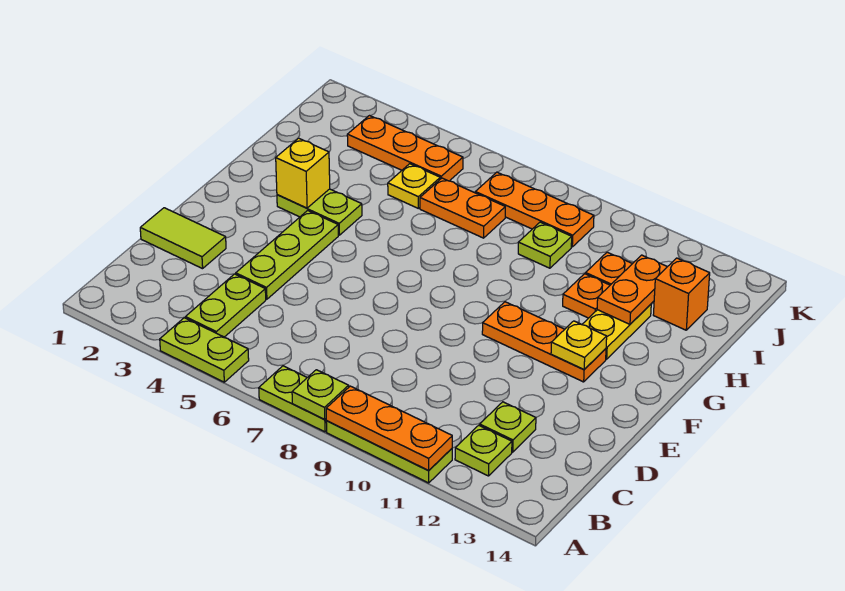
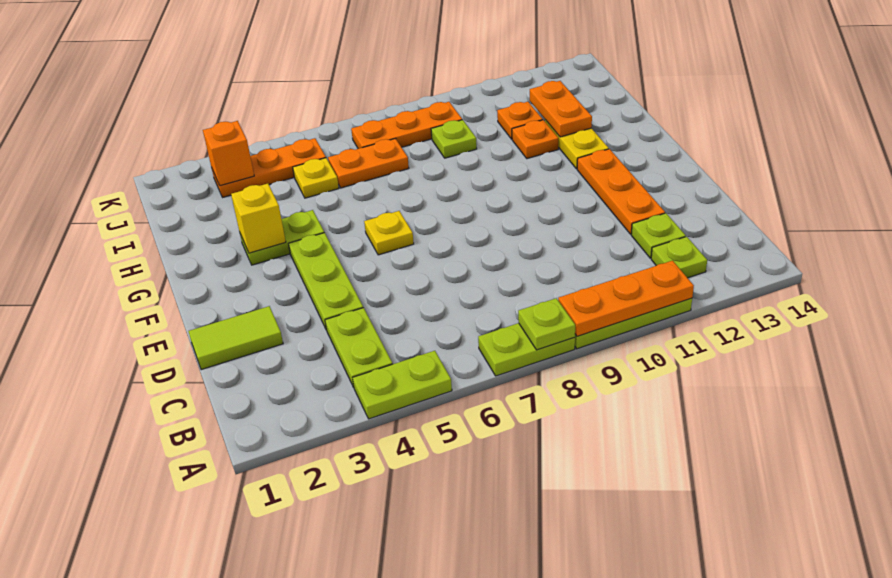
orange 1x3 plate [482,302,606,382] -> orange 1x3 plate turned to [577,149,665,234]
yellow 1x1 plate [551,321,607,370] -> yellow 1x1 plate moved to [364,211,414,255]
orange 1x1 brick [653,258,710,330] -> orange 1x1 brick moved to [203,121,254,186]

